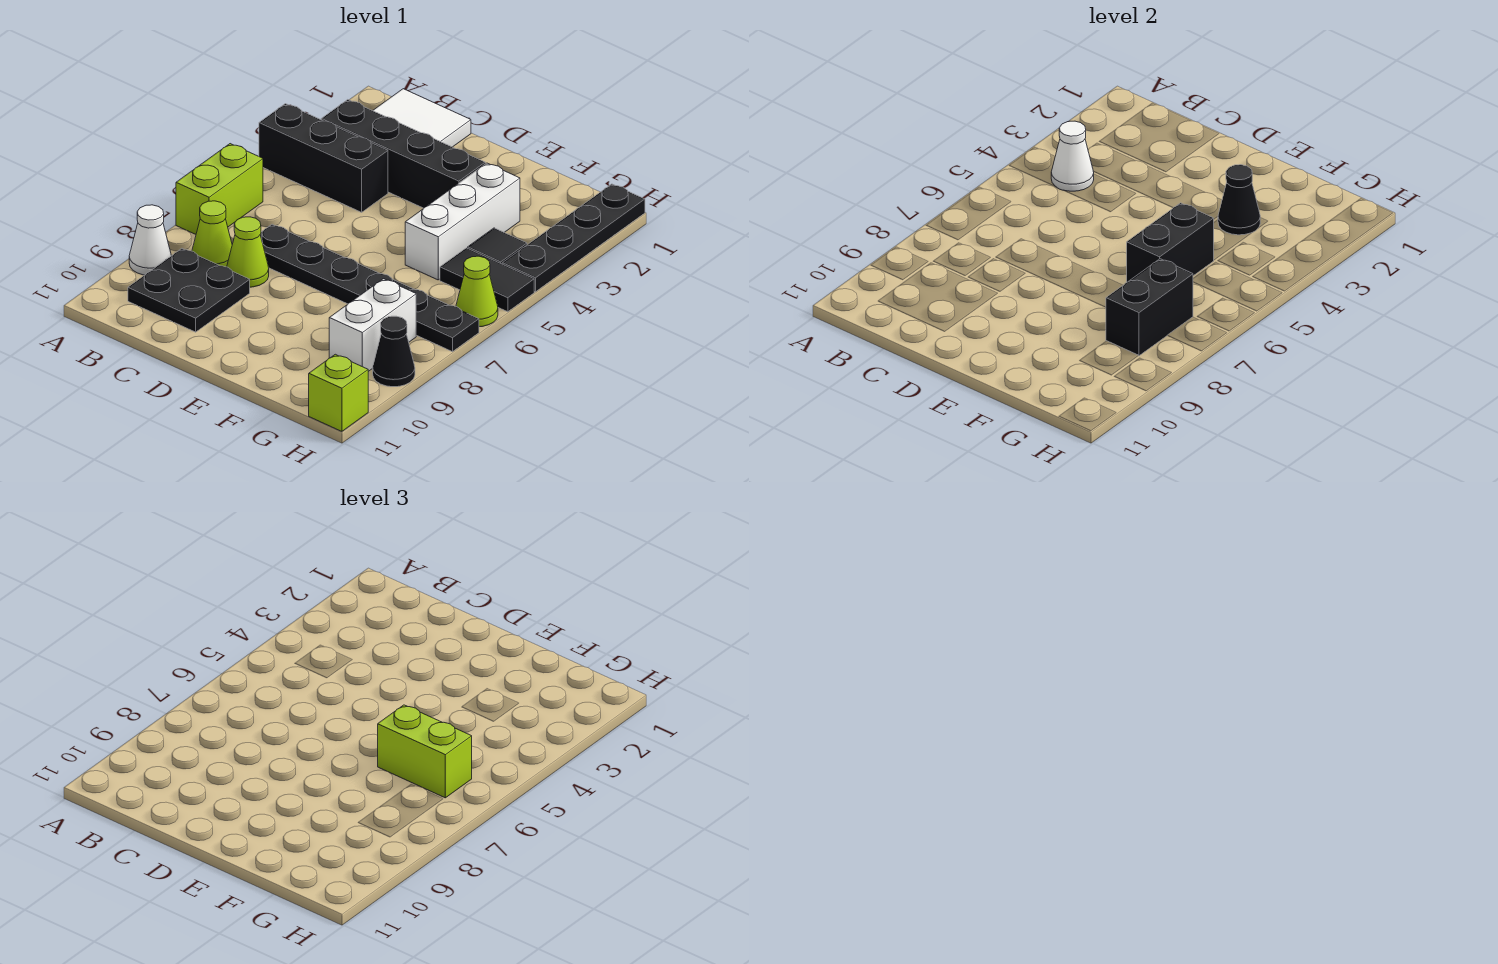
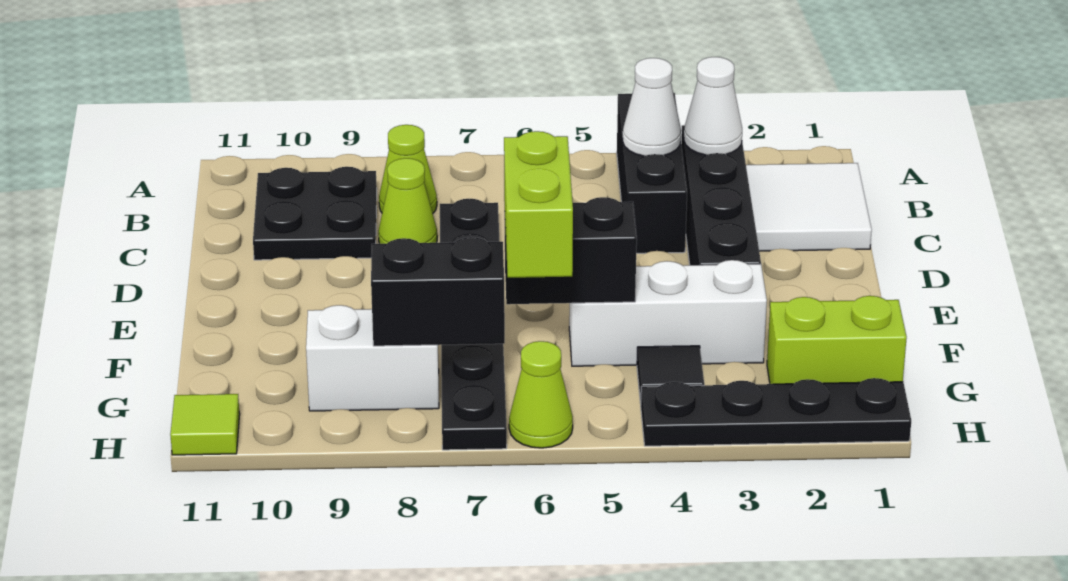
lime 1x2 brick [176,144,263,234] -> lime 1x2 brick moved to [767,296,907,384]
white 1x1 cone [129,205,171,275] -> white 1x1 cone moved to [684,57,742,155]
black 1x1 cone [1218,165,1260,235] -> none
black 1x2 tile [440,248,534,312] -> none
black 1x1 cone [373,316,415,387] -> none
lime 1x1 brick [309,354,368,431] -> lime 1x1 tile [170,394,240,455]

